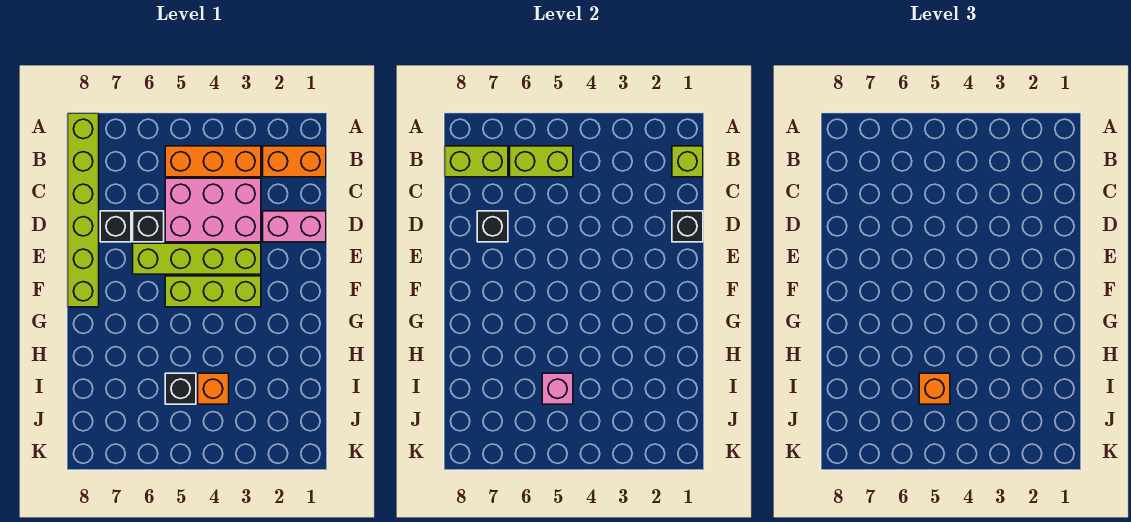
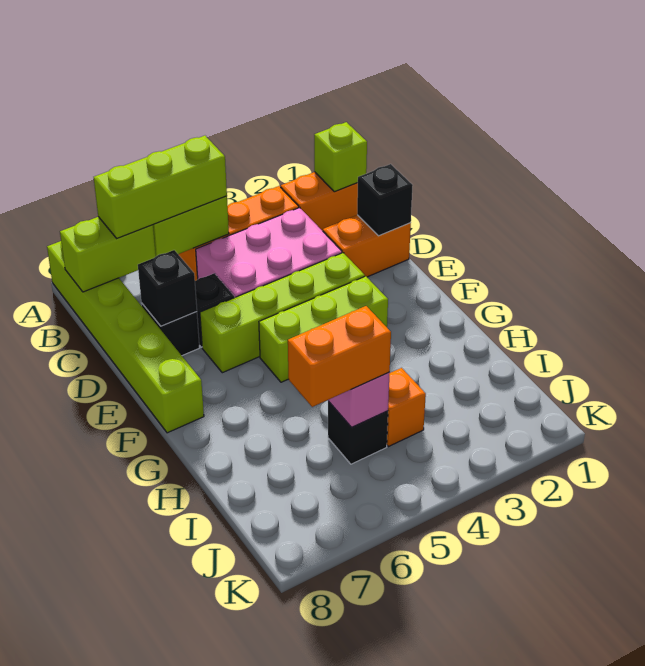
none -> lime 1x3 brick [94,136,227,238]
pink 1x2 brick [263,211,326,242] -> orange 1x2 brick [323,215,411,277]
orange 1x1 brick [919,373,950,404] -> orange 1x2 brick [288,306,391,407]

